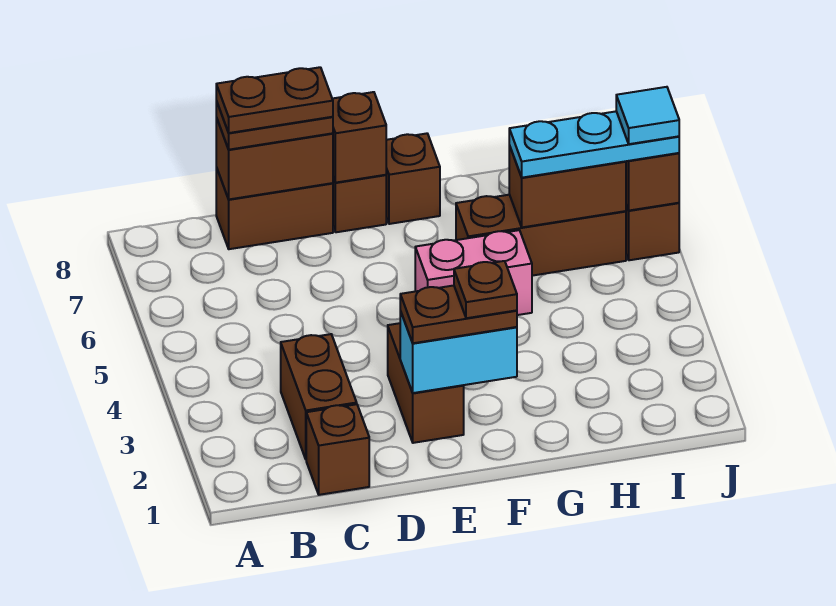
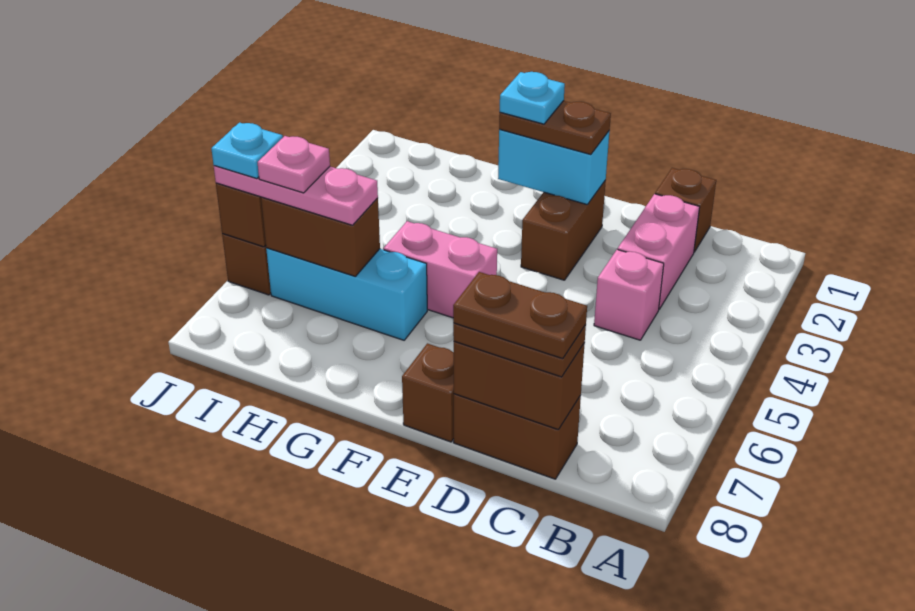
brown 1x2 brick [281,334,357,459] -> pink 1x2 brick [618,194,700,309]
none -> pink 1x1 brick [594,249,664,340]
brown 1x1 brick [333,92,386,183] -> none
brown 1x1 plate [454,261,517,318] -> cyan 1x1 plate [500,72,565,124]
brown 1x1 brick [386,133,440,224] -> none
brown 1x3 brick [456,195,626,276] -> cyan 1x3 brick [266,248,427,340]
cyan 1x3 plate [509,111,679,178] -> pink 1x3 plate [214,166,378,225]
none -> pink 1x1 plate [257,136,330,193]
cyan 1x1 tile [616,87,679,144] -> cyan 1x1 plate [211,123,283,179]

